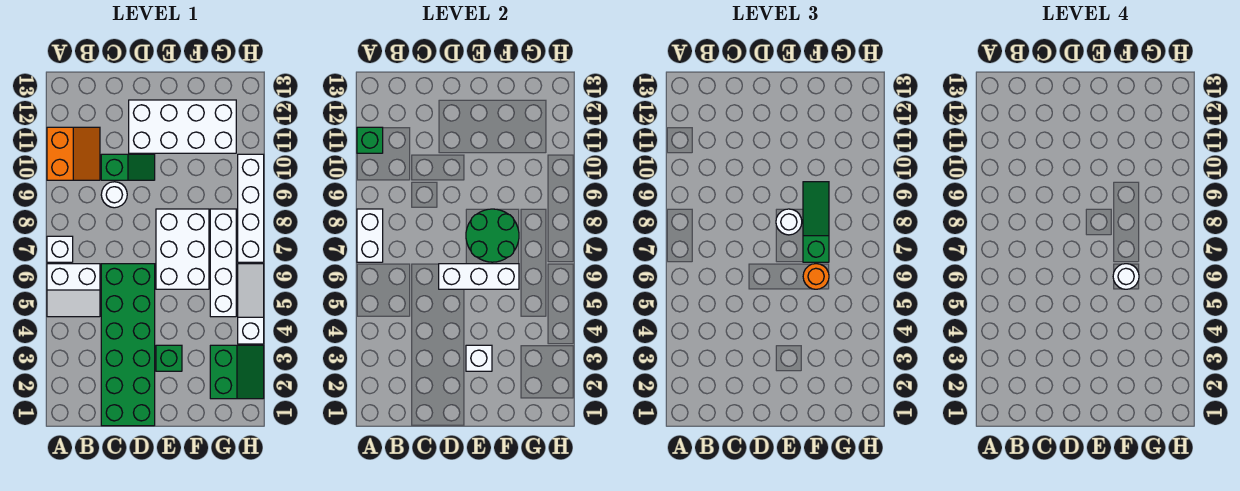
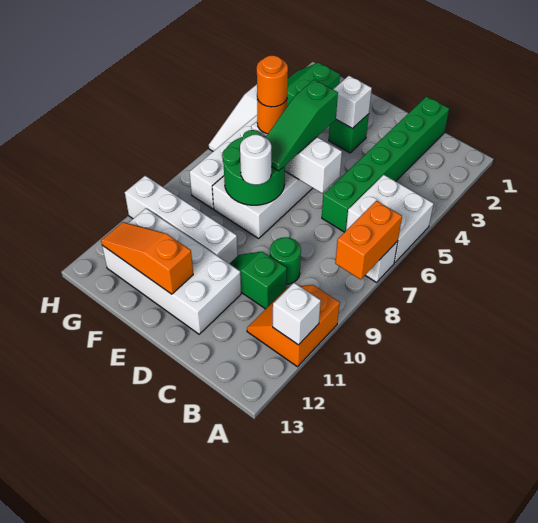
white 2x2 slope [47,264,100,317] -> white 2x2 brick [346,175,434,263]
white 1x2 brick [357,209,383,262] -> orange 1x2 brick [335,201,402,279]
green 1x1 brick [357,127,383,153] -> white 1x1 brick [273,283,321,345]
green 2x6 brick [101,264,155,426] -> green 1x6 brick [322,96,449,232]
white 1x1 round brick [101,182,127,208] -> green 1x1 round brick [270,237,301,284]
none -> orange 1x3 slope [101,222,193,294]
white 1x1 round brick [1113,264,1139,289] -> orange 1x1 round brick [257,55,288,107]
green 1x3 slope [803,182,829,262] -> green 1x3 slope moved to [265,80,338,171]
white 1x4 brick [238,154,264,262] -> white 1x4 brick turned to [125,176,238,264]

